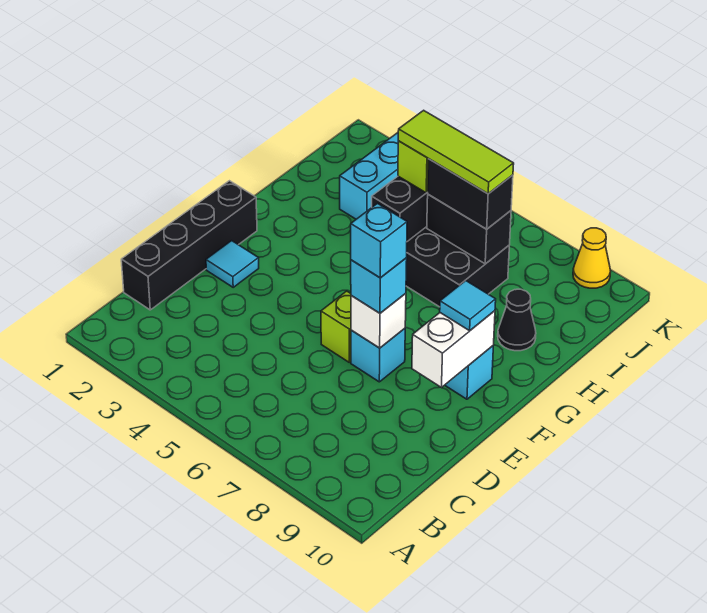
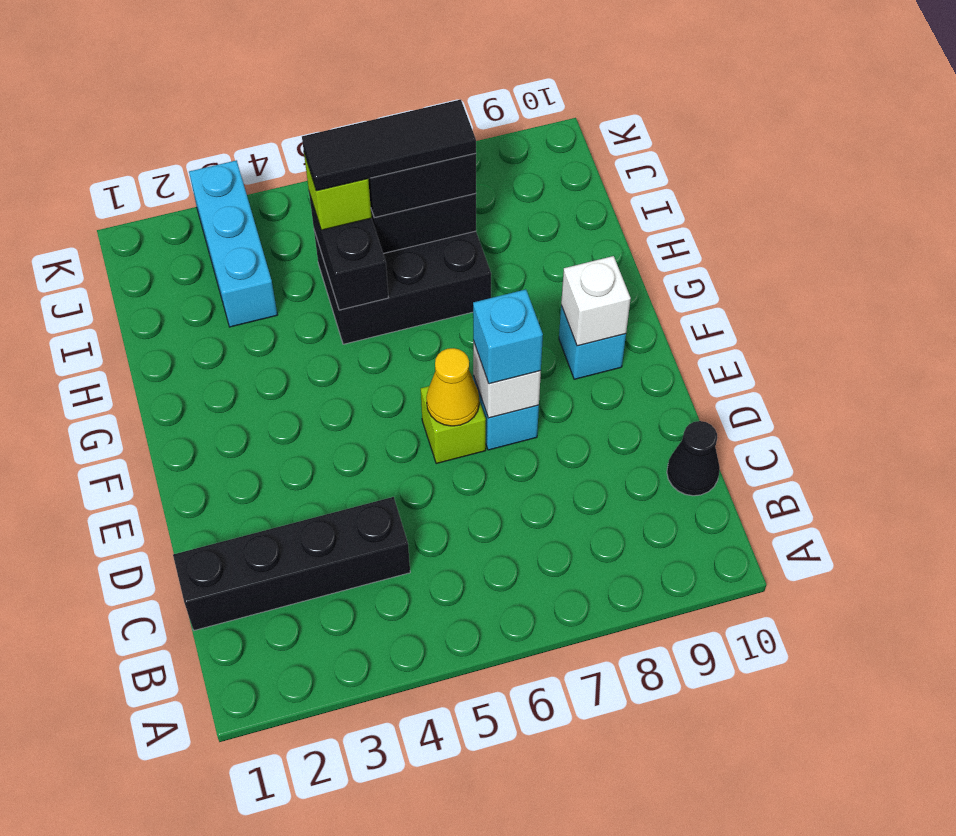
black 1x4 brick [121,181,257,310] -> black 1x4 brick turned to [173,497,410,630]
cyan 1x1 tile [206,241,259,287] -> none
cyan 1x1 brick [351,204,407,278] -> none
white 1x2 brick [412,311,495,387] -> white 1x1 brick [561,256,631,346]
cyan 1x1 tile [440,281,496,331] -> none
black 1x1 cone [498,289,536,351] -> black 1x1 cone moved to [667,421,720,496]
lime 1x3 tile [398,110,514,194] -> black 1x3 tile [302,100,476,191]
yellow 1x1 cone [573,228,611,288] -> yellow 1x1 cone moved to [426,348,479,426]

